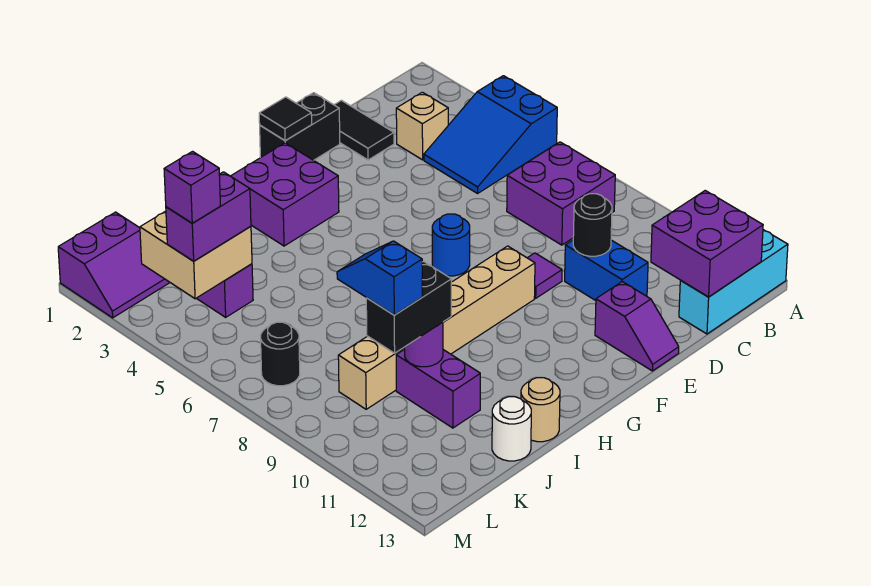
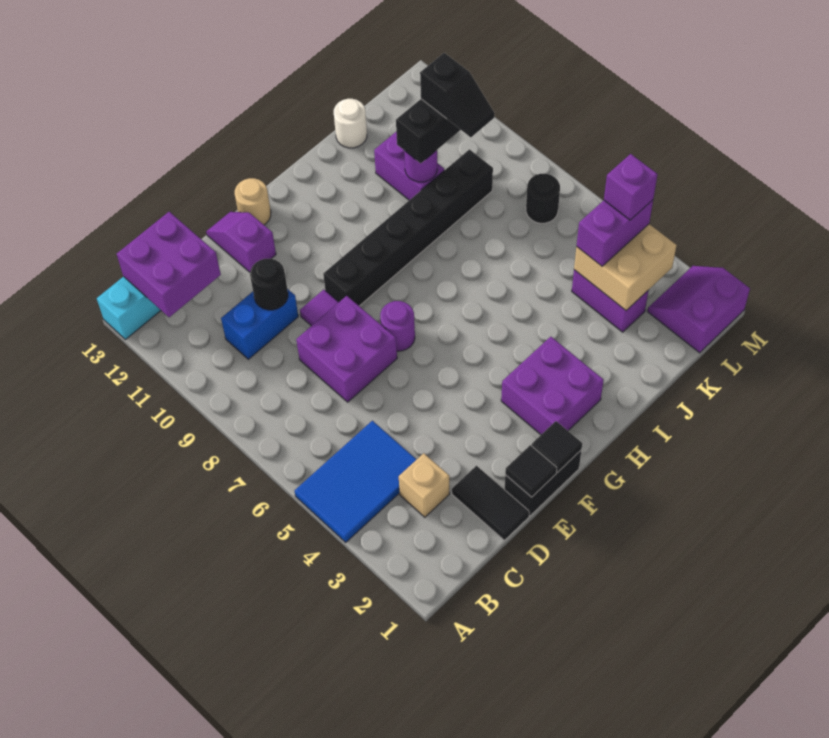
blue 2x3 slope [424,76,557,193] -> blue 2x3 tile [294,421,417,542]
purple 2x2 brick [507,142,615,245] -> purple 2x2 brick moved to [296,296,397,402]
blue 1x2 brick [565,240,648,301] -> blue 1x2 brick turned to [221,289,298,359]
none -> black 1x1 tile [505,445,557,497]
blue 1x1 round brick [432,214,470,276] -> purple 1x1 round brick [380,301,415,351]
tan 1x6 brick [338,246,535,409] -> black 1x6 brick [323,149,493,306]
tan 1x1 round brick [521,378,560,442] -> tan 1x1 round brick moved to [235,178,271,225]
blue 1x2 slope [337,241,422,315] -> black 1x2 slope [420,53,495,137]

